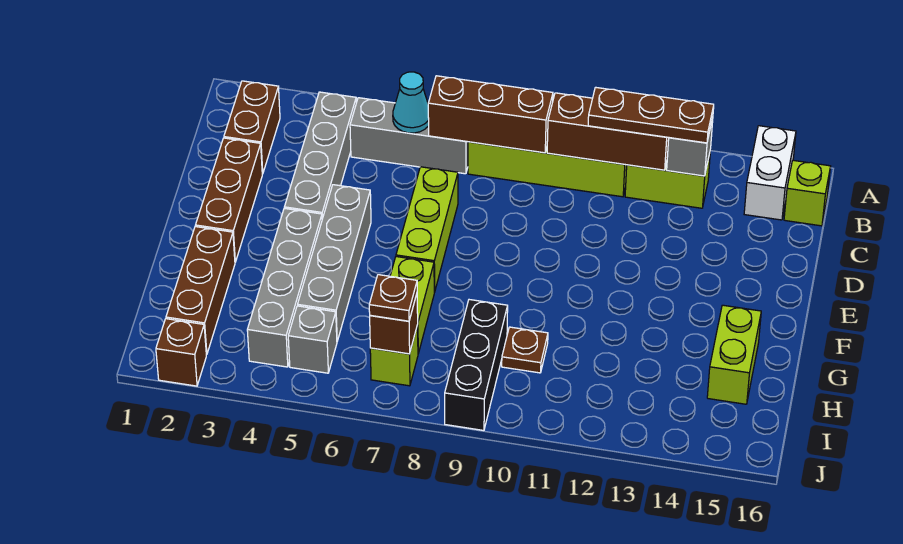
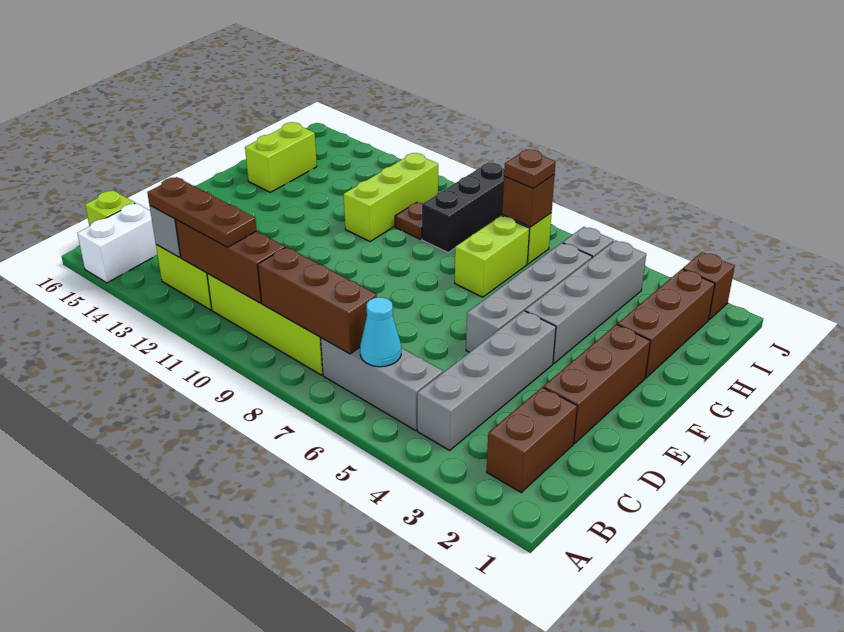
lime 1x3 brick [396,167,458,292] -> lime 1x3 brick moved to [344,153,438,242]

